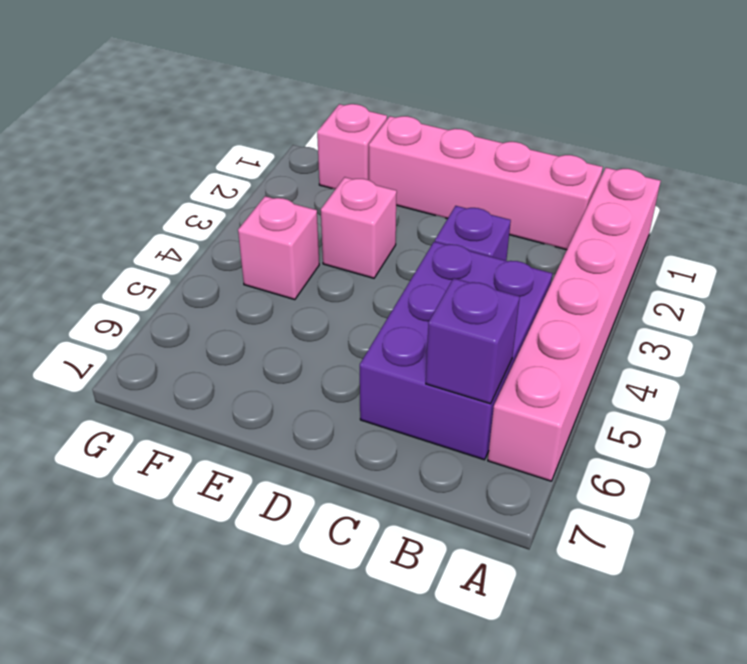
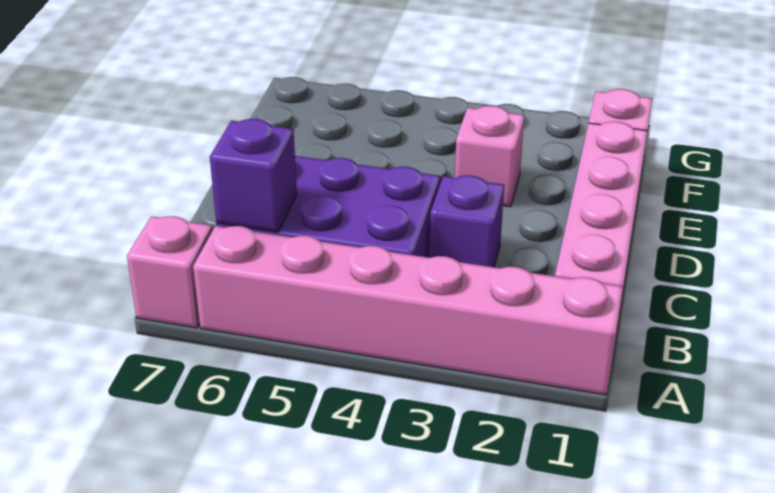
pink 1x1 brick [238,196,319,300] -> pink 1x1 brick moved to [127,216,213,328]

